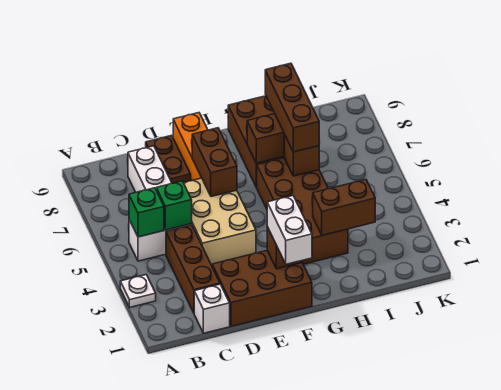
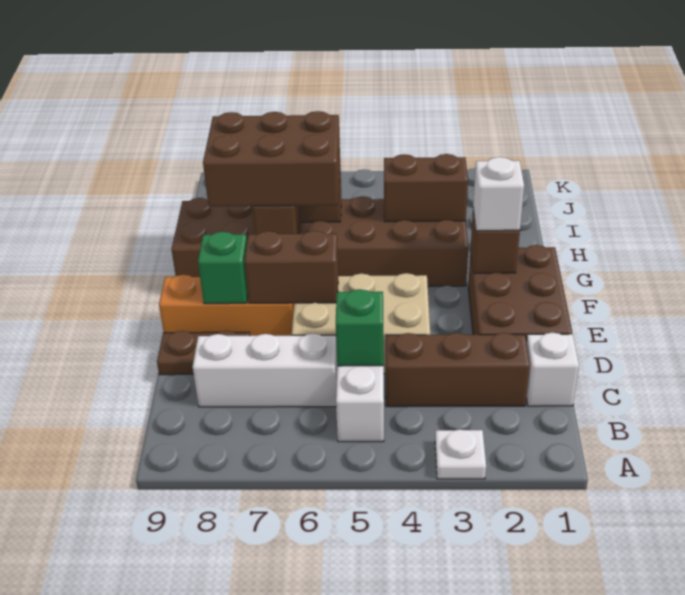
green 1x1 brick [129,188,164,237] -> green 1x1 brick moved to [198,232,248,304]
white 1x2 brick [267,196,312,264] -> white 1x1 brick [473,157,524,231]
brown 1x2 brick [312,180,375,235] -> brown 1x2 brick turned to [384,154,468,222]
brown 1x3 brick [265,63,319,152] -> brown 2x3 brick [203,111,340,206]

